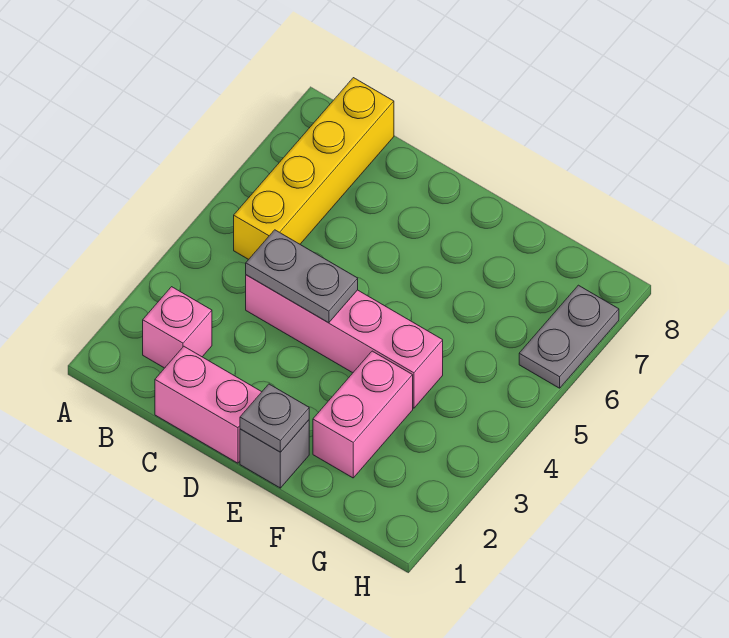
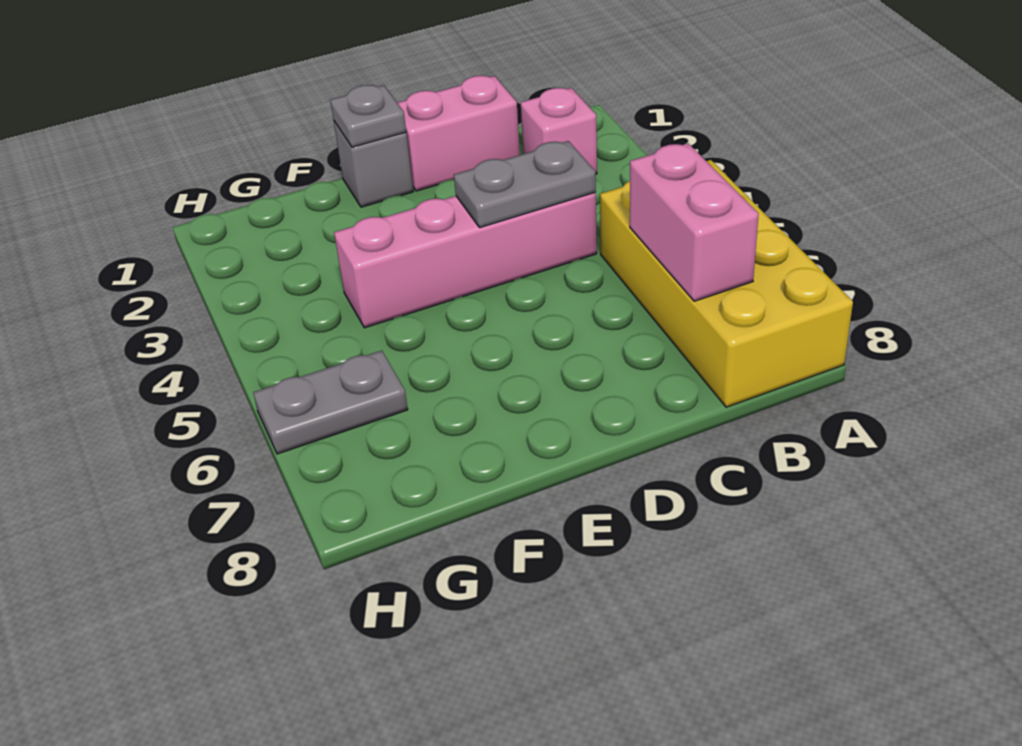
yellow 1x4 brick [234,78,394,259] -> yellow 2x4 brick [600,160,853,407]
pink 1x2 brick [313,351,413,478] -> pink 1x2 brick moved to [630,143,759,301]
grey 1x2 plate [519,285,619,388] -> grey 1x2 plate turned to [253,351,408,454]

